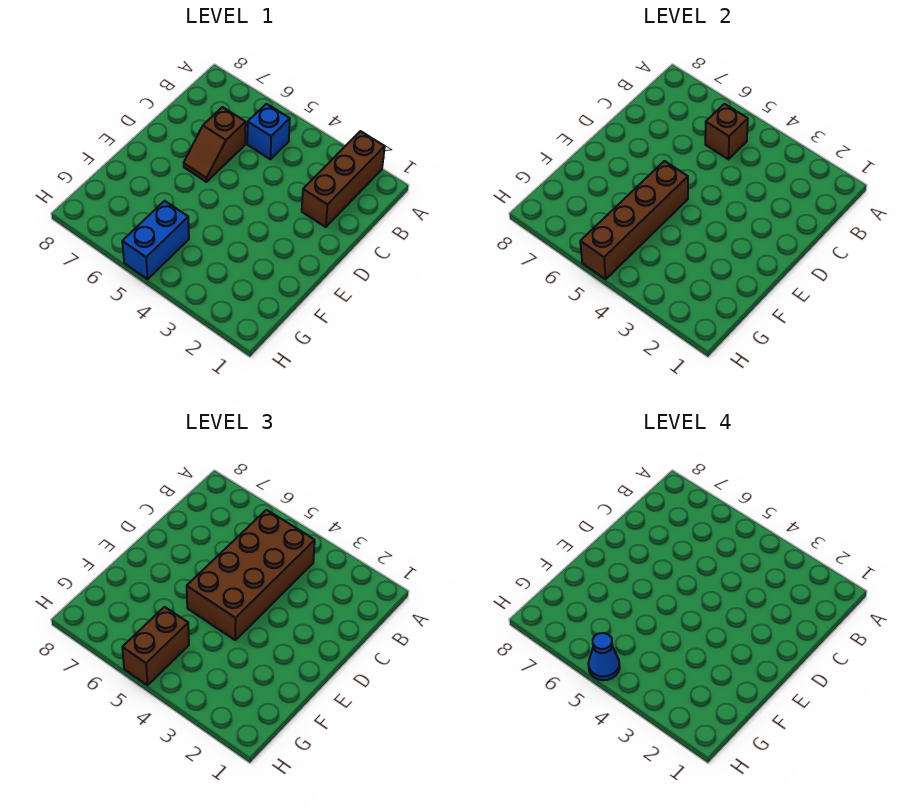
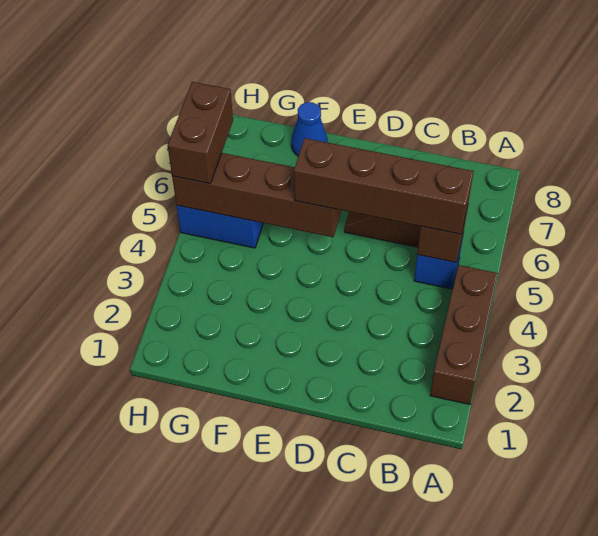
brown 1x3 brick [302,131,385,227] -> brown 1x3 brick turned to [430,265,498,404]
brown 2x4 brick [187,510,315,640] -> brown 1x4 brick [294,138,474,234]
brown 1x2 brick [122,607,189,685] -> brown 1x2 brick turned to [167,82,233,184]
blue 1x1 cone [588,633,620,680] -> blue 1x1 cone moved to [291,102,328,156]

